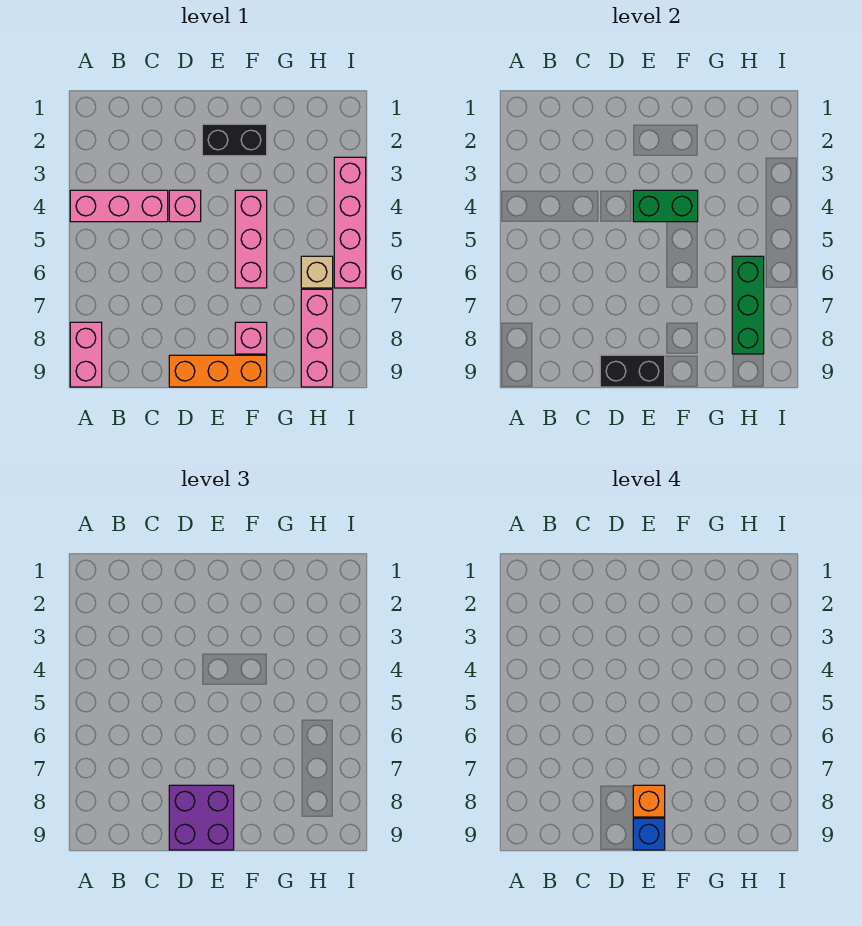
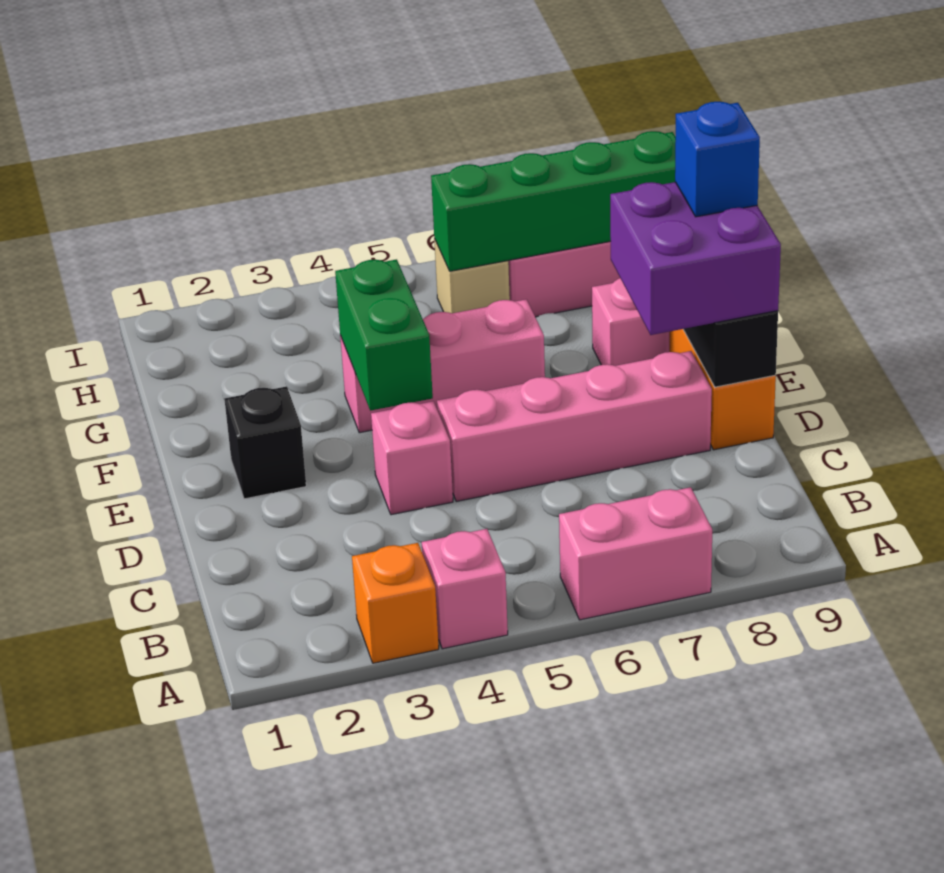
pink 1x3 brick [70,190,168,222] -> pink 1x1 brick [422,529,508,649]
pink 1x2 brick [70,322,102,387] -> pink 1x2 brick moved to [559,487,712,620]
black 1x2 brick [202,124,267,156] -> black 1x1 brick [225,386,306,499]
orange 1x1 brick [633,785,665,817] -> orange 1x1 brick moved to [352,543,439,663]
green 1x3 brick [732,256,764,354] -> green 1x4 brick [431,131,676,271]
pink 1x4 brick [334,157,366,288] -> pink 1x4 brick moved to [437,351,712,501]

